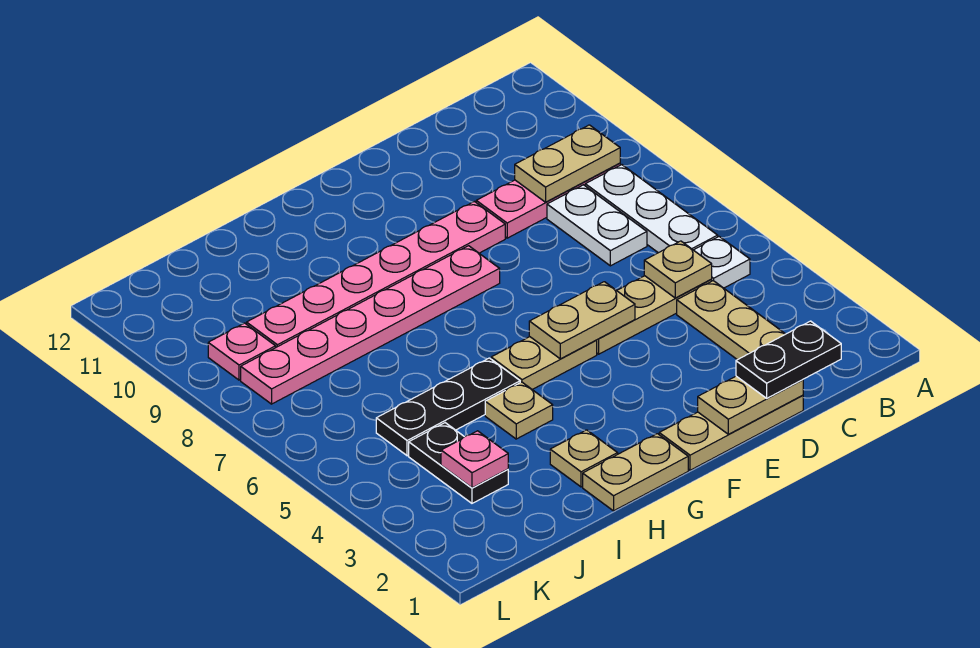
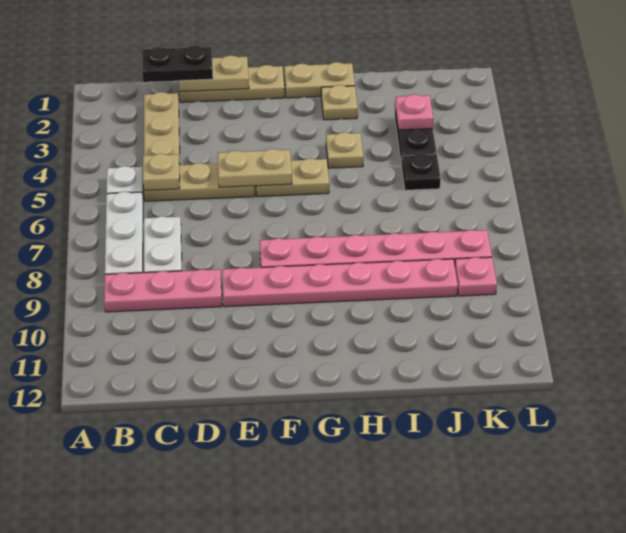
tan 1x2 plate [515,125,620,202] -> none
black 1x3 plate [376,358,520,456] -> black 1x1 plate [402,154,441,190]

